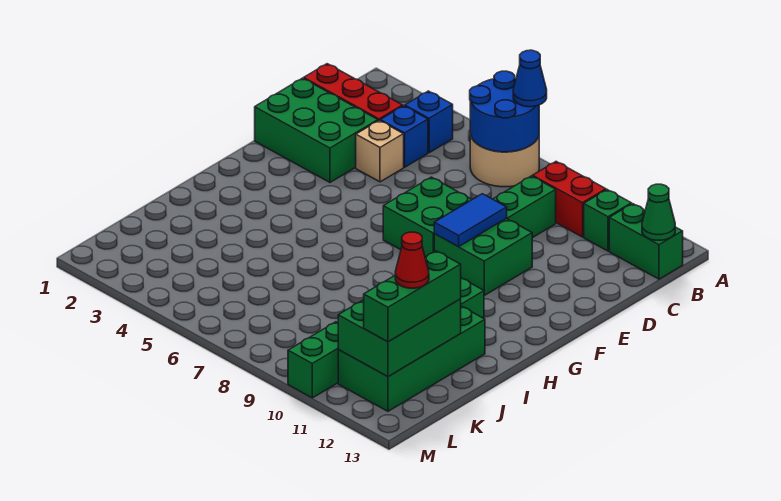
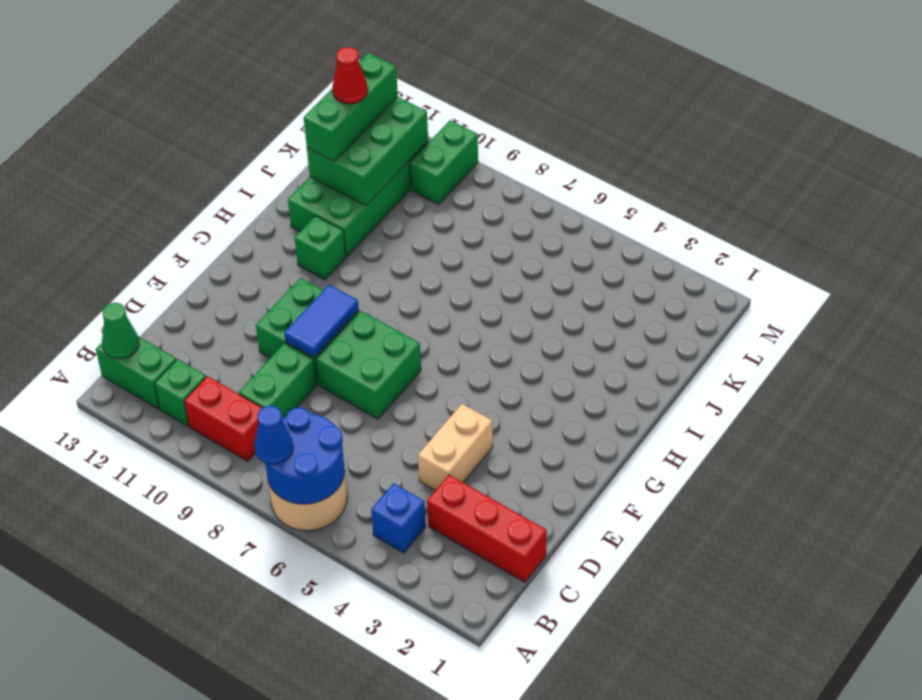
blue 1x1 brick [380,106,428,167] -> none
green 2x3 brick [255,78,378,182] -> none
tan 1x1 brick [356,120,404,182] -> tan 1x2 brick [418,404,493,490]

